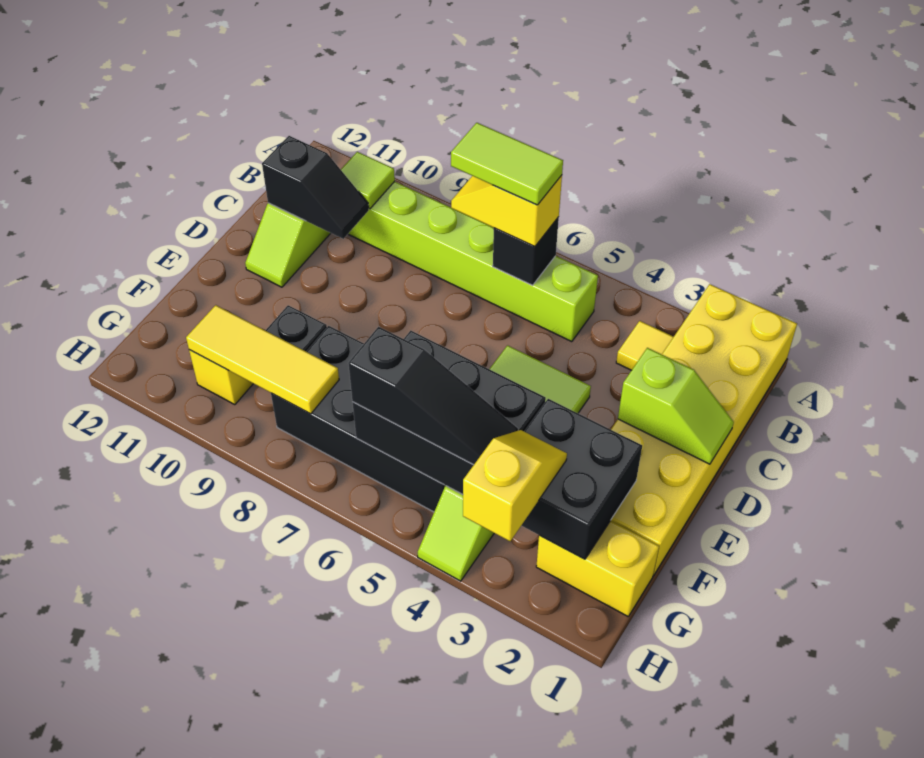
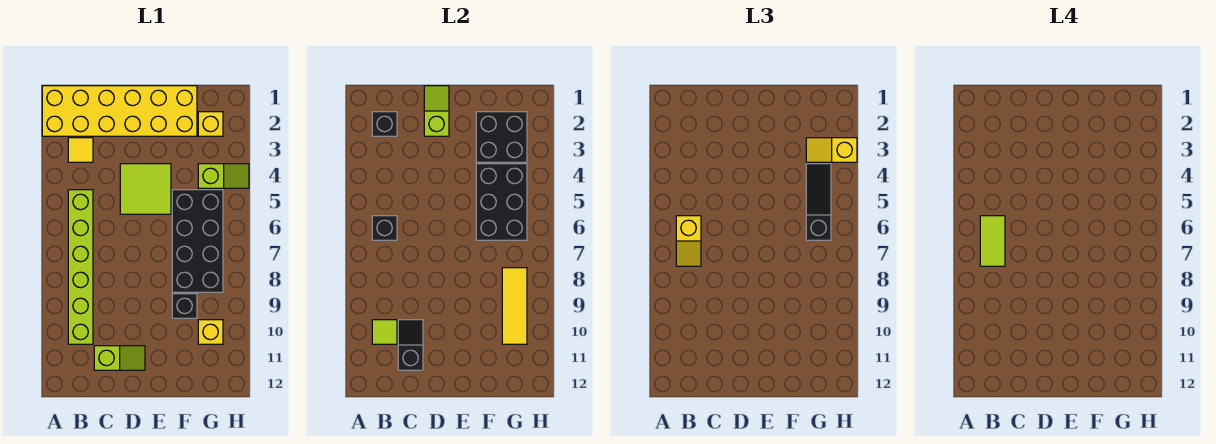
none -> black 1x1 brick [372,112,397,136]
yellow 1x2 brick [536,521,659,616] -> yellow 1x1 brick [198,112,223,136]

